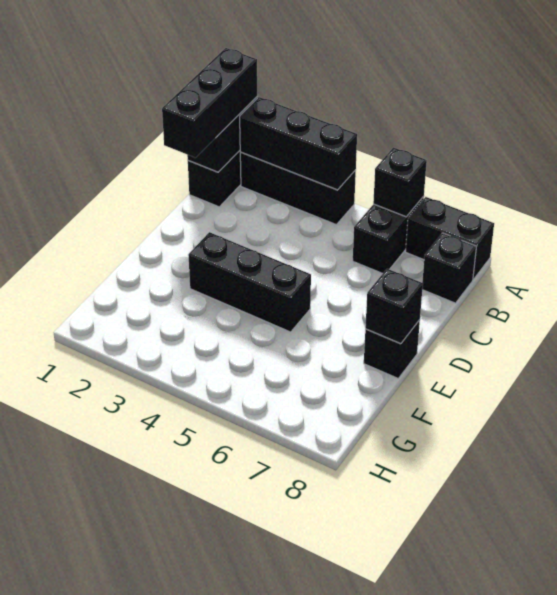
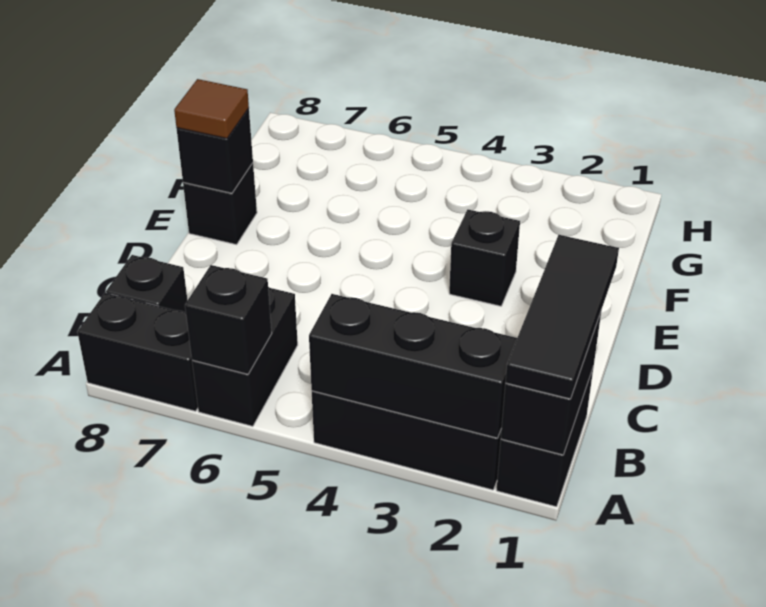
black 1x3 brick [162,48,257,158] -> black 1x3 tile [505,235,619,399]
black 1x3 brick [188,232,311,332] -> black 1x1 brick [449,210,520,306]
none -> brown 1x1 tile [174,79,249,139]

